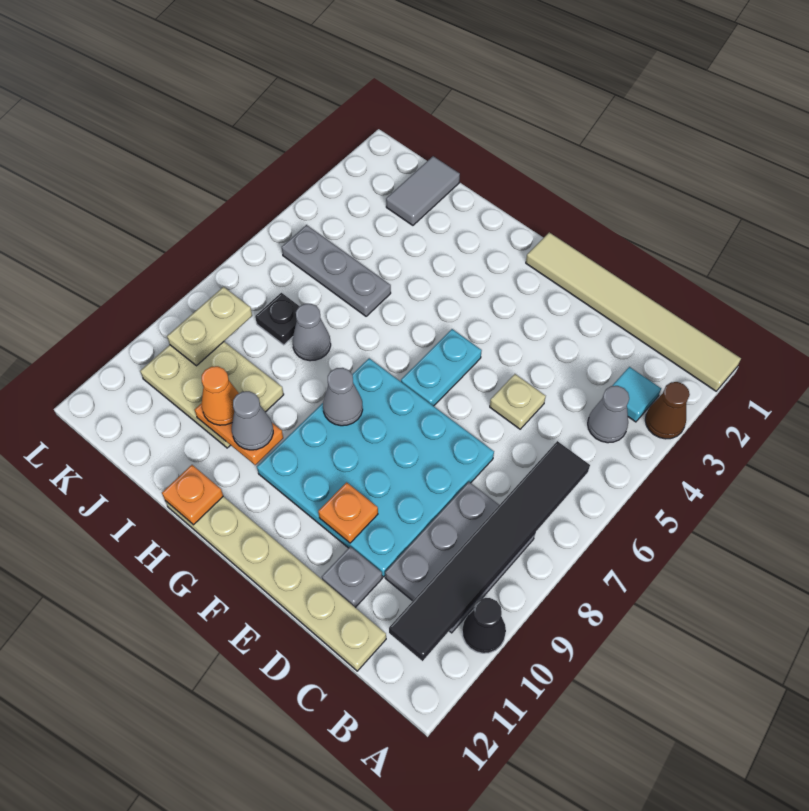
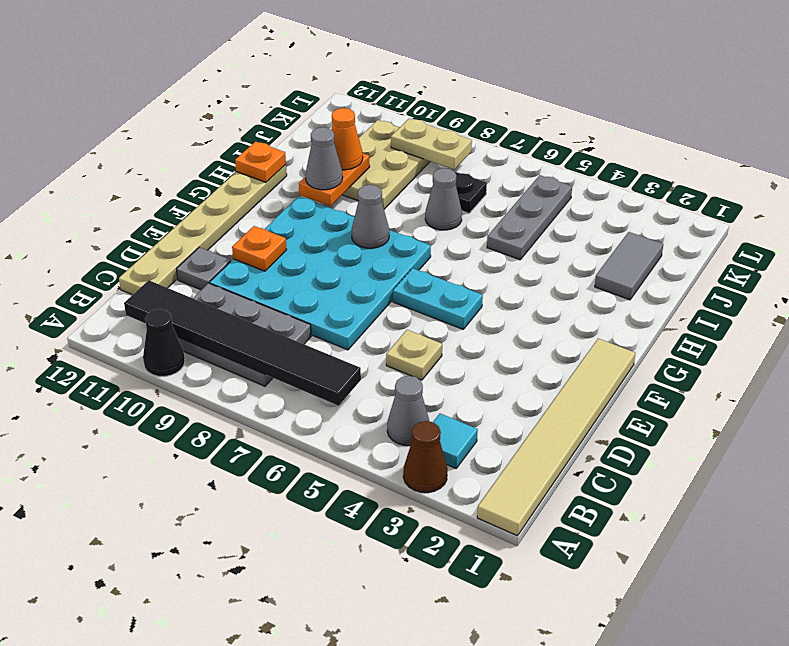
grey 1x2 tile [386,156,460,225] -> grey 1x2 tile turned to [595,232,663,300]

